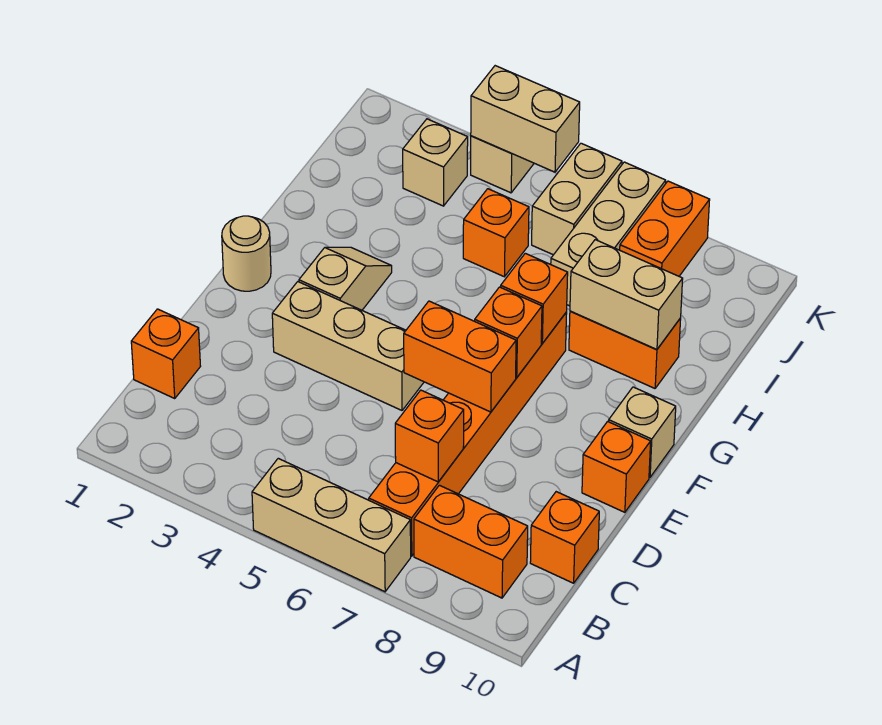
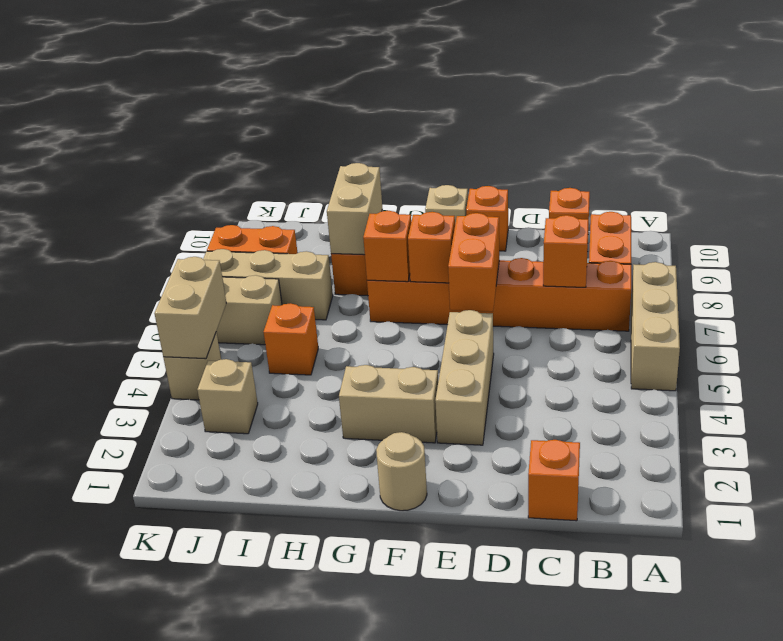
tan 1x2 slope [299,247,392,310] -> tan 1x2 brick [339,365,438,443]

